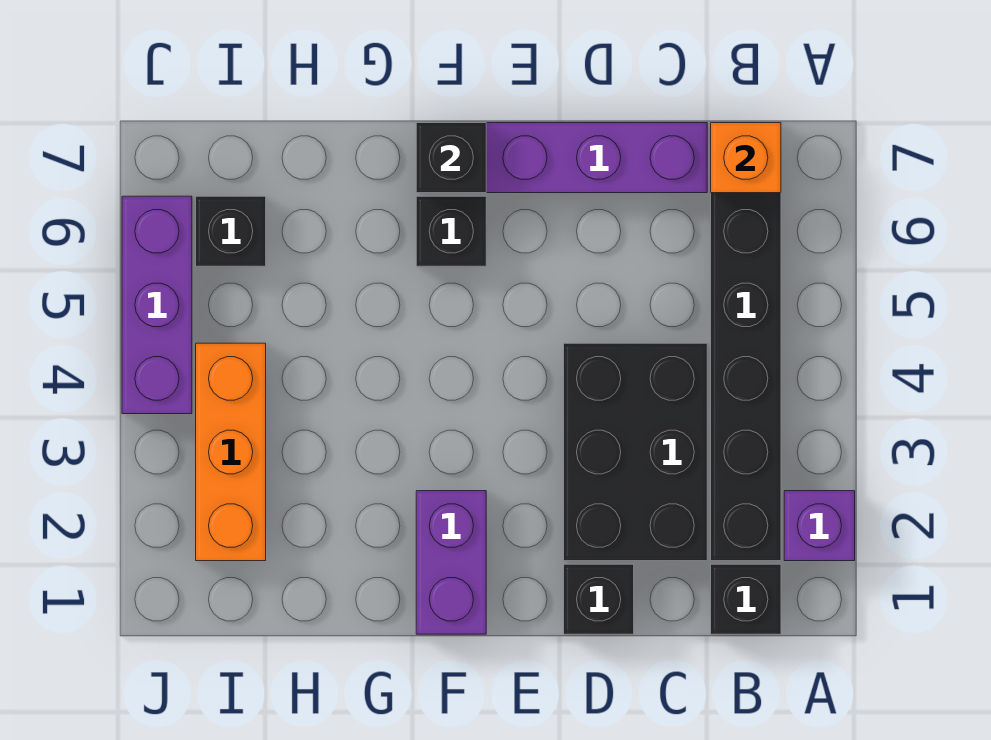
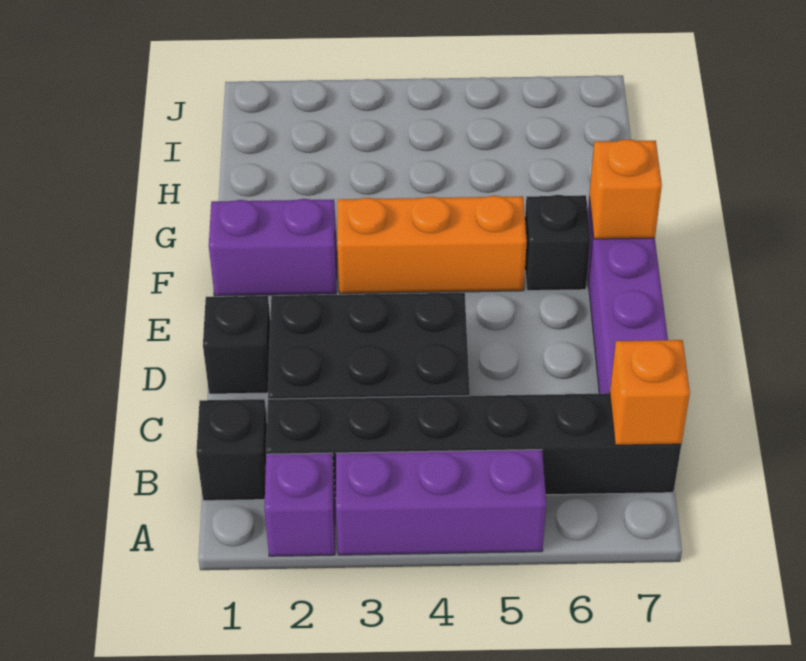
black 1x1 brick [416,123,486,193] -> orange 1x1 brick [589,139,662,239]
orange 1x3 brick [196,343,266,561] -> orange 1x3 brick moved to [337,196,527,294]
black 1x1 brick [196,196,266,266] -> none
purple 1x3 brick [122,196,192,414] -> purple 1x3 brick moved to [336,450,546,555]

